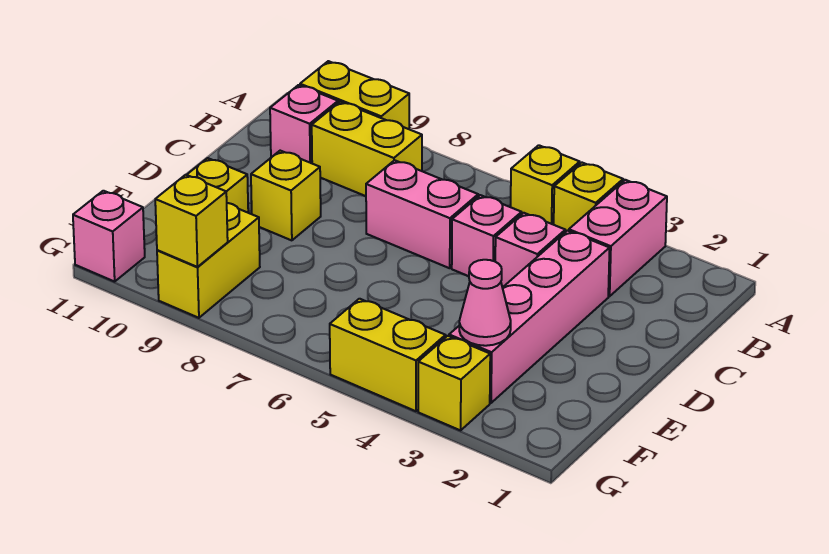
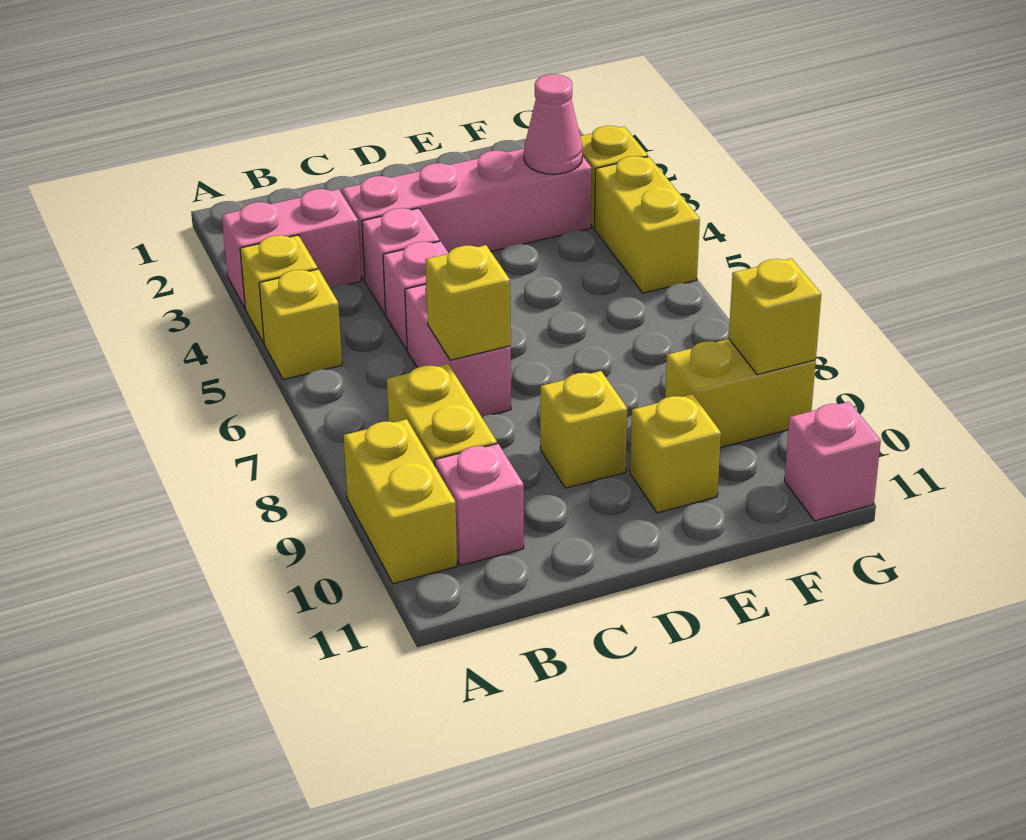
none -> yellow 1x1 brick [425,245,511,360]

